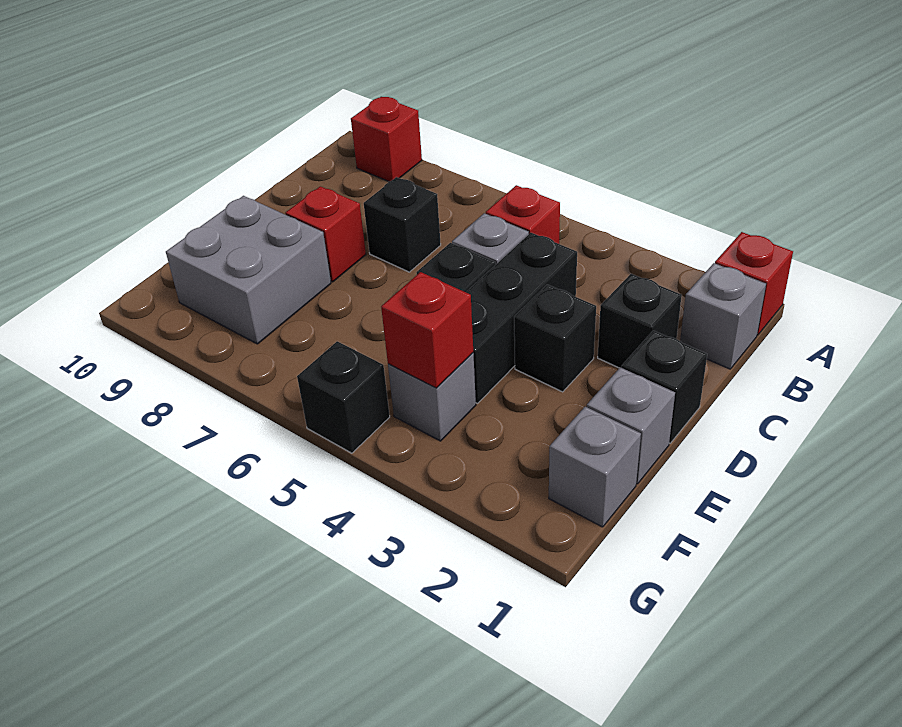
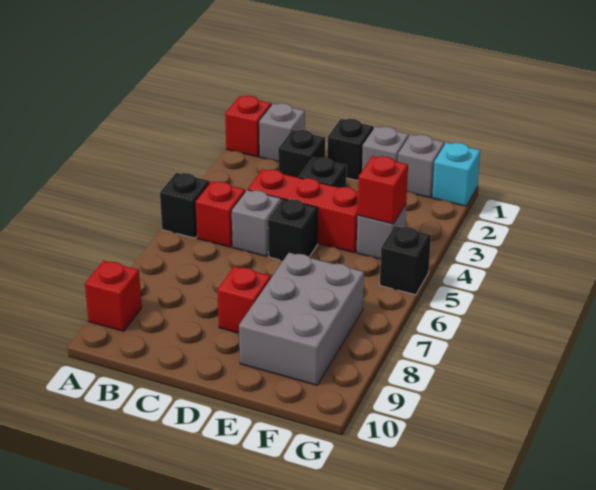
black 1x3 brick [466,233,577,403] -> red 1x3 brick [248,169,358,253]
black 1x1 brick [364,177,441,272] -> black 1x1 brick moved to [160,173,210,238]
grey 2x2 brick [166,196,331,344] -> grey 2x3 brick [239,253,364,385]
none -> cyan 1x1 brick [432,143,480,206]

